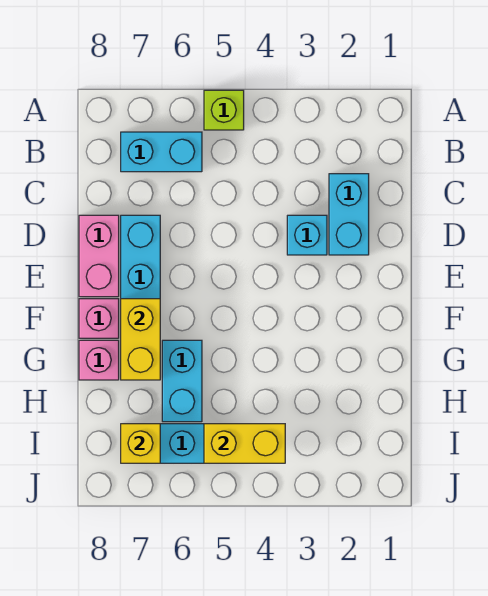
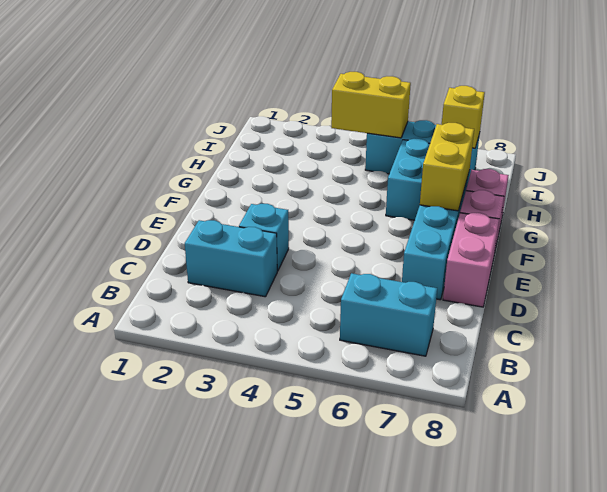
lime 1x1 brick [204,90,244,130] -> none
cyan 1x2 brick [329,174,369,255] -> cyan 1x2 brick turned to [185,220,277,297]

